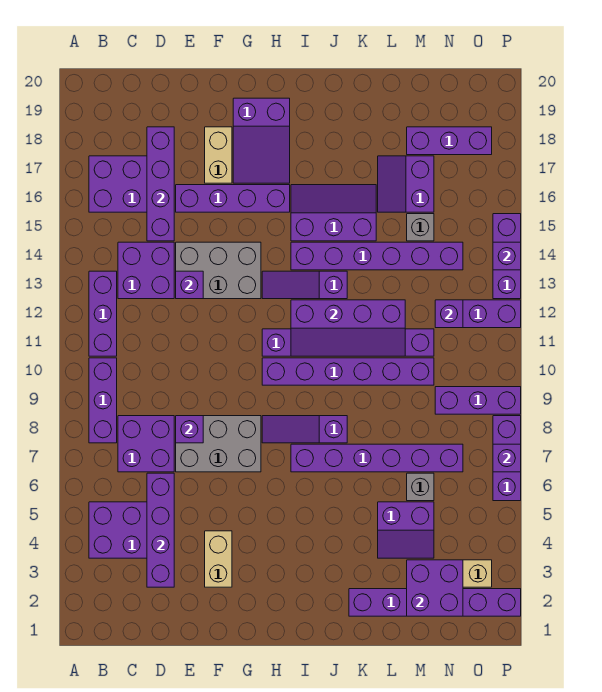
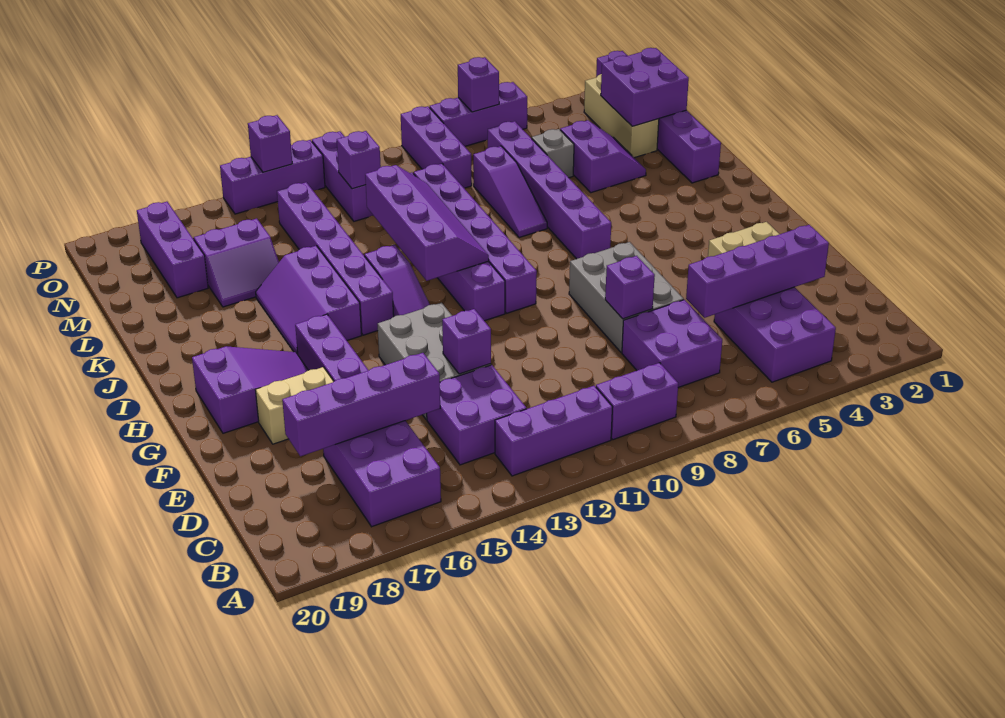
purple 1x3 brick [89,358,117,443] -> purple 1x2 brick [596,363,678,440]
purple 1x3 slope [262,416,347,443] -> purple 1x3 slope moved to [473,146,547,238]
grey 1x1 brick [407,214,434,241] -> none

